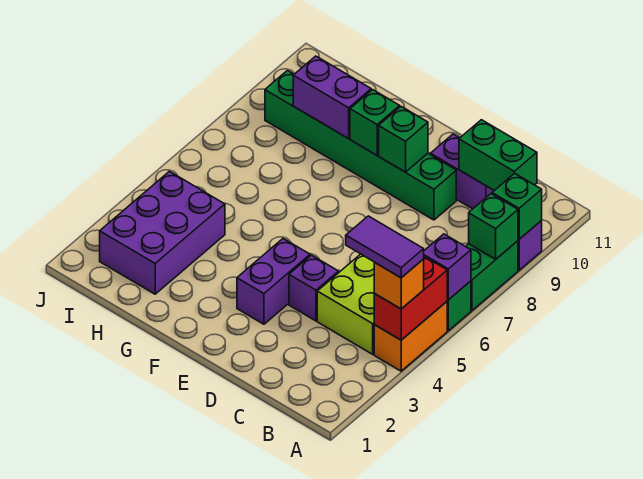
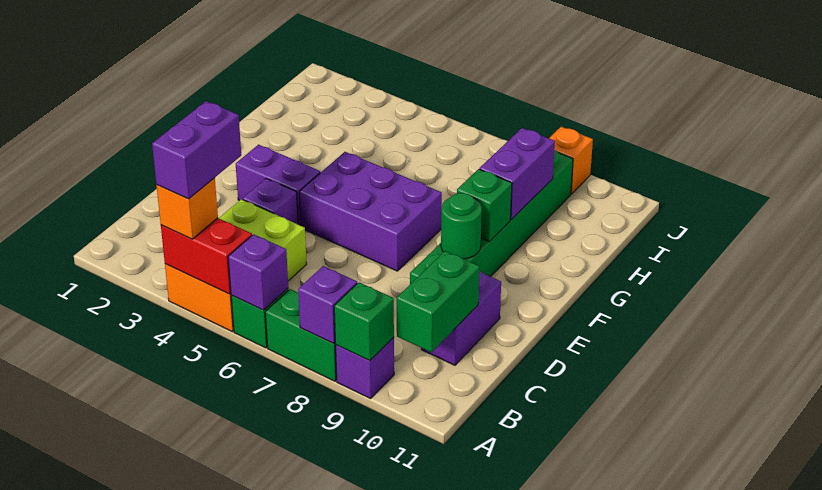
purple 1x2 tile [346,216,424,278] -> purple 1x2 brick [152,101,241,199]
green 1x1 brick [469,194,518,259] -> purple 1x1 brick [298,266,357,343]
green 1x1 brick [379,107,428,172] -> green 1x1 round brick [441,193,482,259]
purple 2x3 brick [100,171,225,294] -> purple 2x3 brick moved to [299,152,442,271]
none -> orange 1x1 brick [549,127,593,194]

